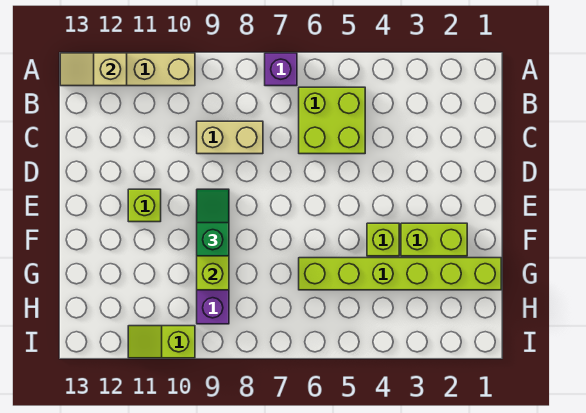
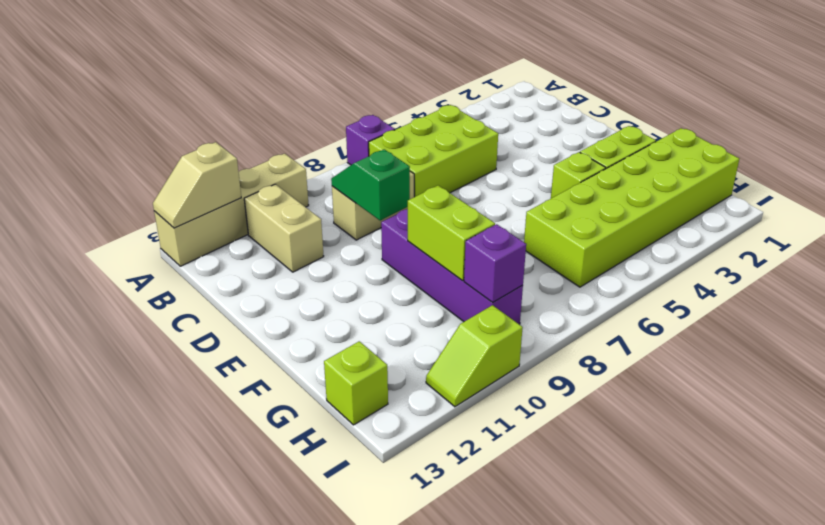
lime 2x2 brick [299,87,365,154] -> lime 2x3 brick [369,105,498,197]
none -> tan 1x2 brick [244,184,324,272]
green 1x2 slope [197,189,229,256] -> green 1x2 slope moved to [331,149,410,221]
lime 1x1 brick [128,189,161,222] -> lime 1x1 brick moved to [324,341,388,425]
lime 1x6 brick [299,258,501,290] -> lime 2x6 brick [524,128,739,287]
none -> purple 1x1 brick [464,224,526,303]

